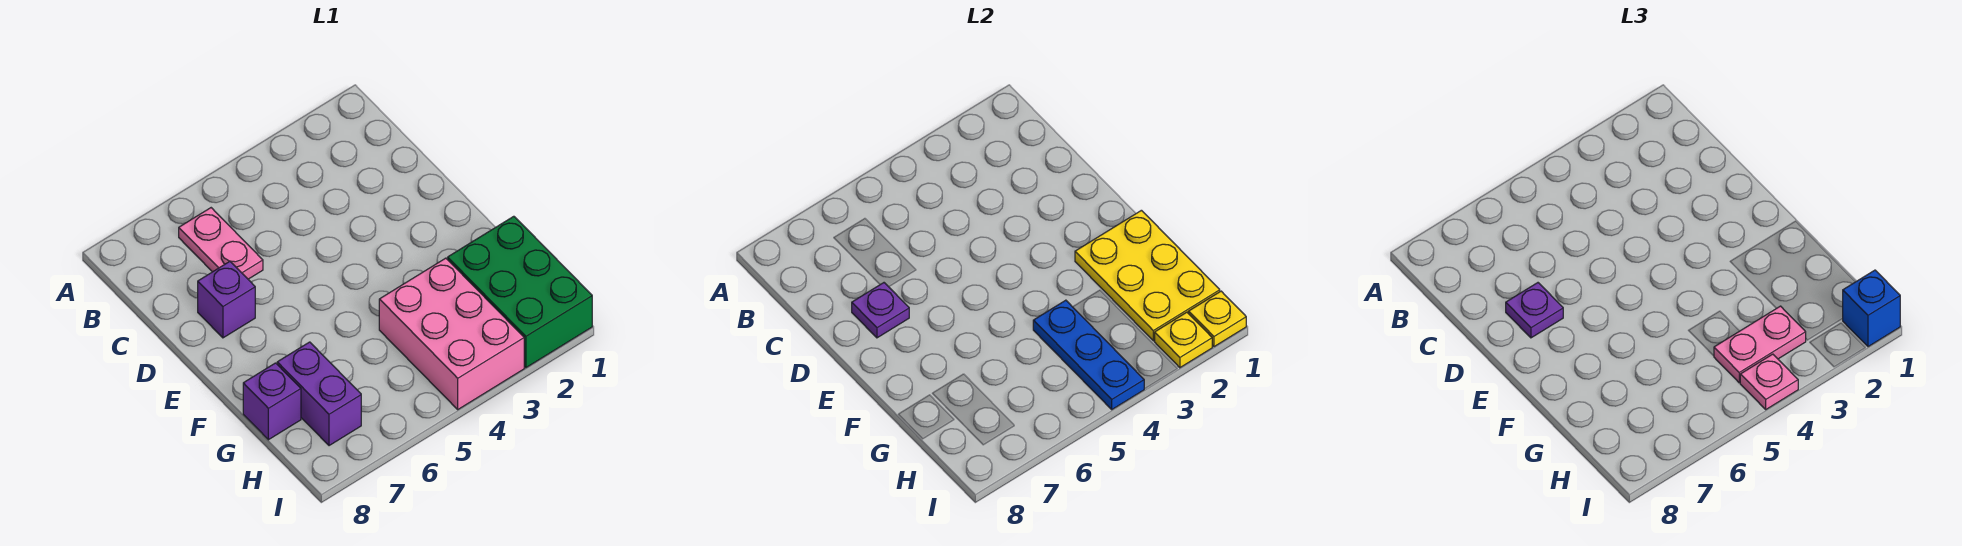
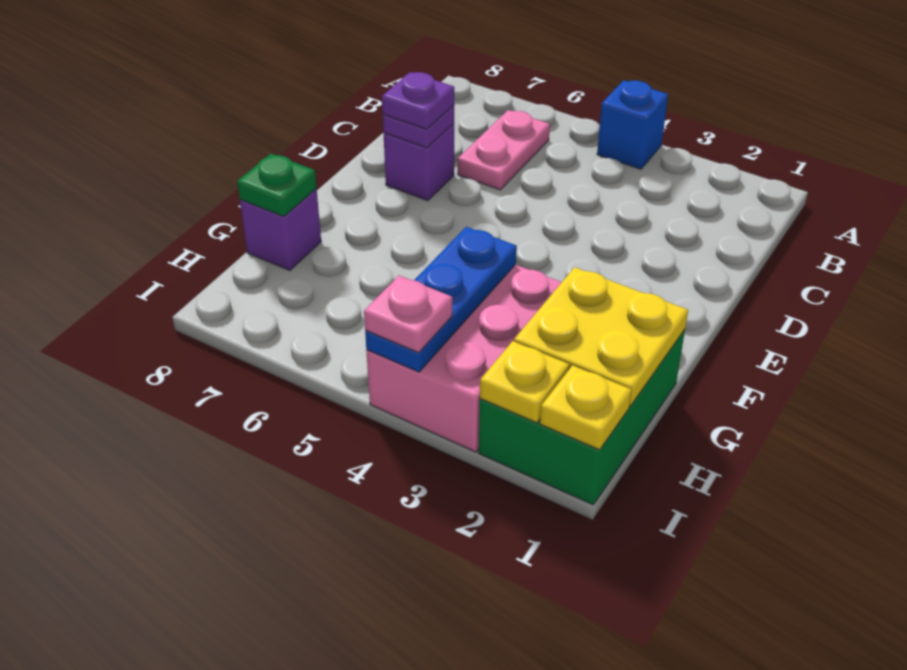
yellow 2x3 plate [1075,210,1220,341] -> yellow 2x2 plate [514,267,688,406]
purple 1x2 brick [277,342,361,446] -> none
none -> green 1x1 plate [237,154,317,217]
pink 1x2 plate [1714,306,1806,383] -> none
blue 1x1 brick [1842,270,1900,347] -> blue 1x1 brick moved to [597,80,668,169]

